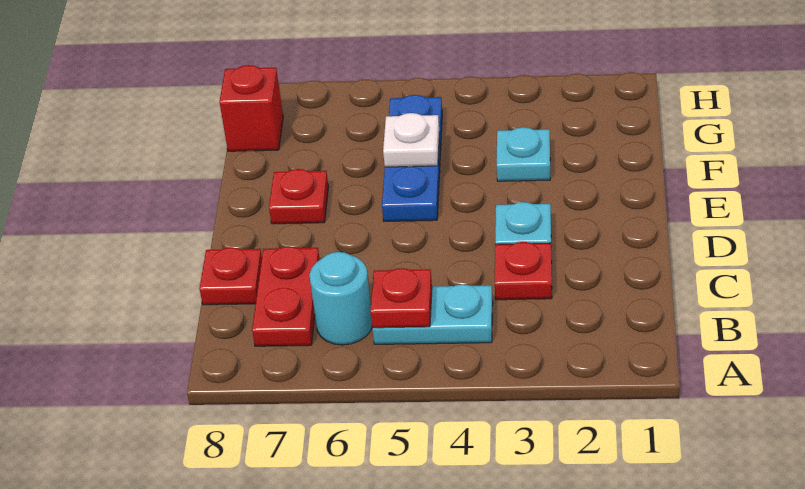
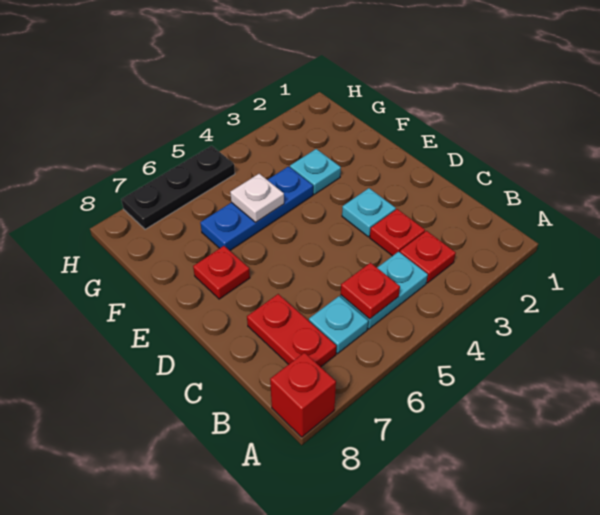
cyan 1x1 round brick [309,252,372,345] -> cyan 1x1 plate [309,296,368,354]
red 1x1 plate [200,247,262,305] -> red 1x1 plate moved to [400,231,456,283]
blue 1x3 plate [382,95,442,221] -> blue 1x3 plate turned to [200,167,313,250]
red 1x1 brick [219,65,283,151] -> red 1x1 brick moved to [270,353,336,437]
none -> black 1x3 plate [121,146,235,229]

